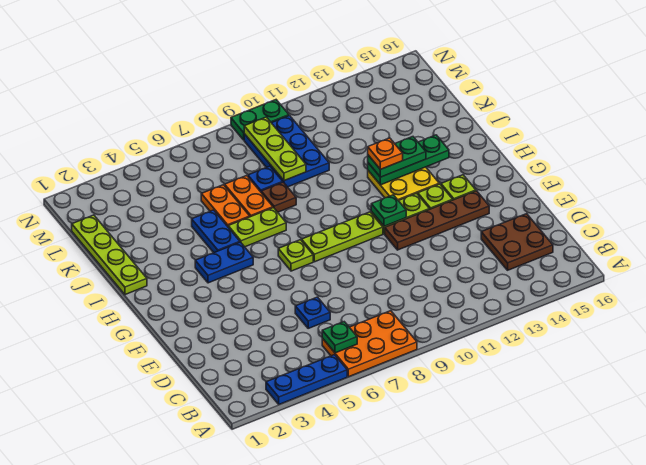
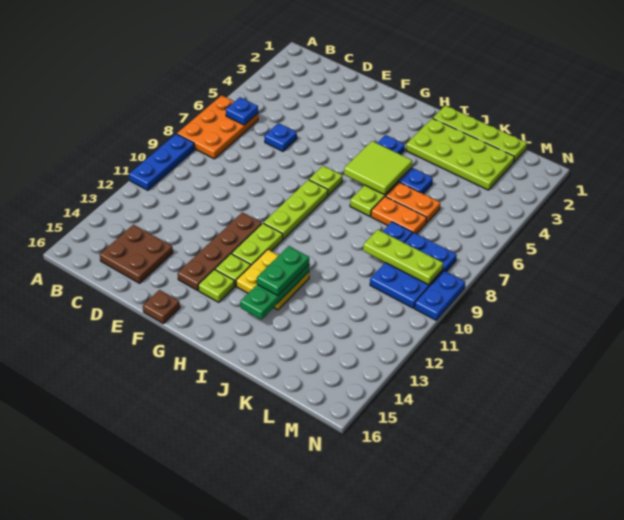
blue 1x3 plate [266,355,347,404] -> blue 1x3 plate moved to [129,134,195,190]
green 1x1 plate [322,322,357,353] -> blue 1x1 plate [226,97,258,125]
green 1x1 plate [371,195,406,226] -> none
none -> lime 2x2 tile [344,141,412,195]
none -> lime 2x4 plate [406,118,514,190]
orange 1x1 plate [368,138,403,169] -> none
brown 1x1 plate [261,182,296,212] -> brown 1x1 plate moved to [143,290,180,323]
blue 2x3 plate [244,116,329,187] -> blue 2x3 plate turned to [370,233,457,308]
green 1x2 plate [231,100,289,140] -> blue 1x2 plate [415,271,465,320]

